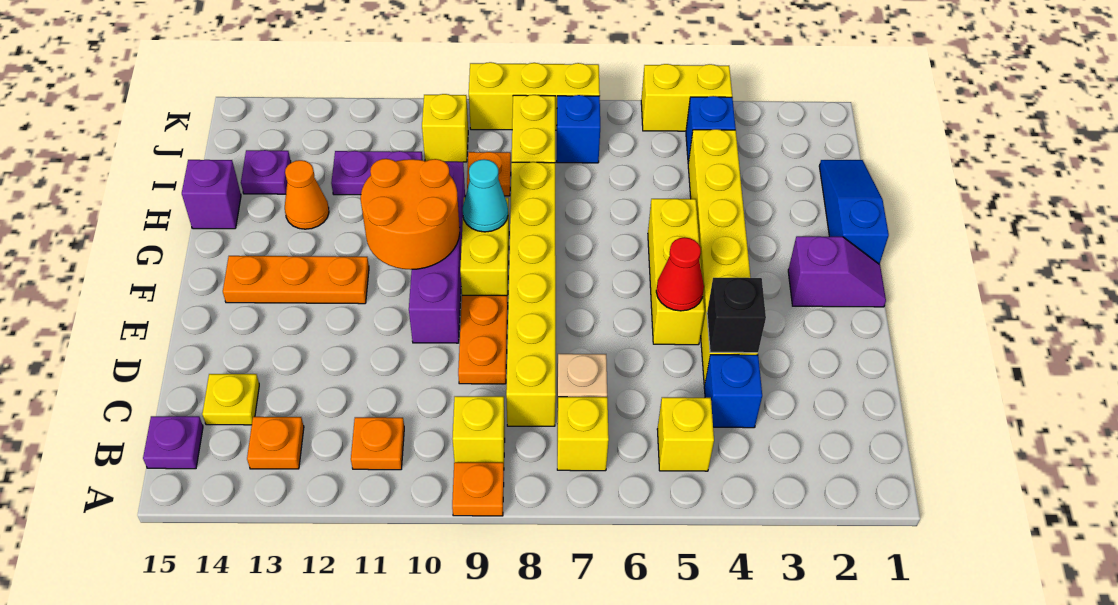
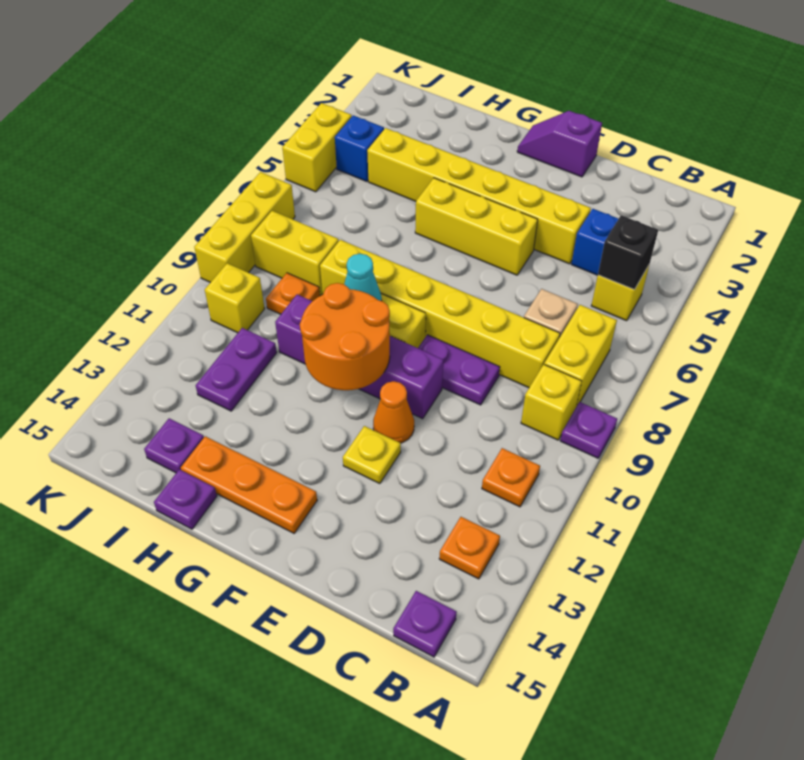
orange 1x1 plate [452,462,504,516] -> purple 1x1 plate [560,402,617,458]
yellow 1x1 brick [557,397,609,471] -> yellow 1x2 brick [544,305,617,407]
yellow 1x1 plate [202,374,259,425] -> yellow 1x1 plate moved to [343,426,401,484]
black 1x1 brick [707,278,766,353] -> black 1x1 brick moved to [598,215,658,289]
orange 1x2 plate [458,295,508,384] -> purple 1x2 plate [418,335,500,405]
red 1x1 cone [656,237,704,311] -> none
purple 1x2 slope [788,236,886,307] -> purple 1x2 slope turned to [517,111,602,177]
orange 1x3 plate [223,256,369,304] -> orange 1x3 plate turned to [181,436,317,533]
blue 1x3 slope [819,160,889,264] -> none
orange 1x1 cone [285,160,329,229] -> orange 1x1 cone moved to [373,381,414,443]
purple 1x1 brick [182,160,241,229] -> purple 1x1 plate [154,469,217,529]
blue 1x1 brick [557,95,600,163] -> none

